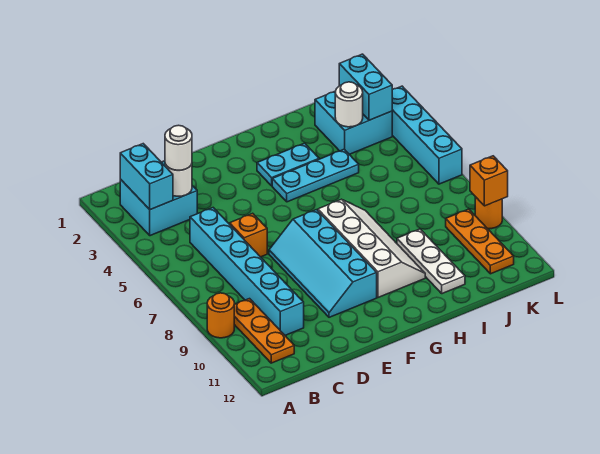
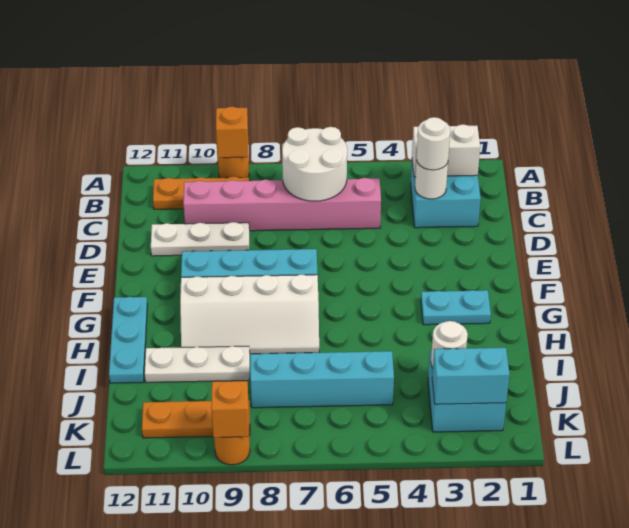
cyan 1x2 brick [120,144,173,210] -> white 1x2 brick [412,124,480,177]
none -> white 2x2 round brick [282,127,347,201]
cyan 1x6 brick [190,208,304,335] -> pink 1x6 brick [183,178,381,231]
orange 1x1 brick [230,213,267,257] -> orange 1x1 brick moved to [216,107,248,158]
none -> white 1x3 plate [151,222,249,256]
cyan 1x2 plate [257,143,319,186] -> cyan 1x2 plate turned to [421,290,491,325]
cyan 1x3 plate [272,149,359,202] -> cyan 1x3 plate moved to [109,297,147,383]
cyan 1x4 brick [392,86,462,184] -> cyan 1x4 brick moved to [250,351,394,408]

